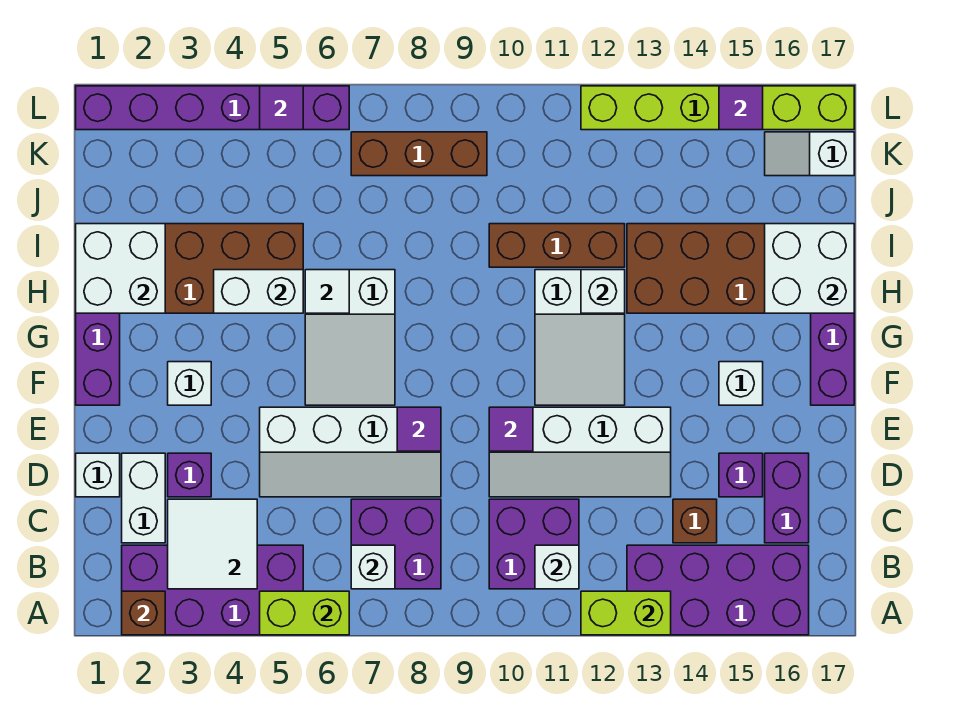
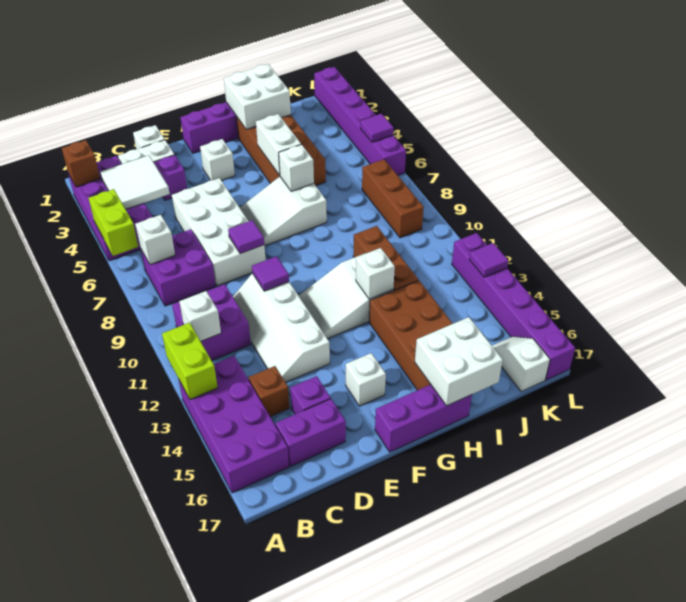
white 2x4 slope [260,407,441,497] -> white 2x4 brick [172,178,266,286]
white 1x1 tile [305,270,349,313] -> white 1x1 brick [279,145,314,191]
lime 1x6 brick [581,86,854,130] -> purple 1x6 brick [452,233,575,380]
purple 1x1 tile [719,86,763,130] -> purple 1x1 tile moved to [469,243,508,277]

